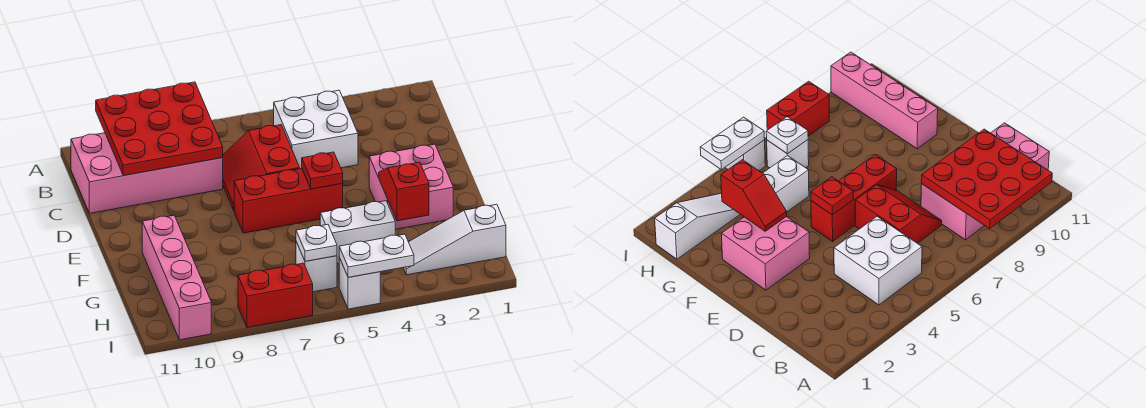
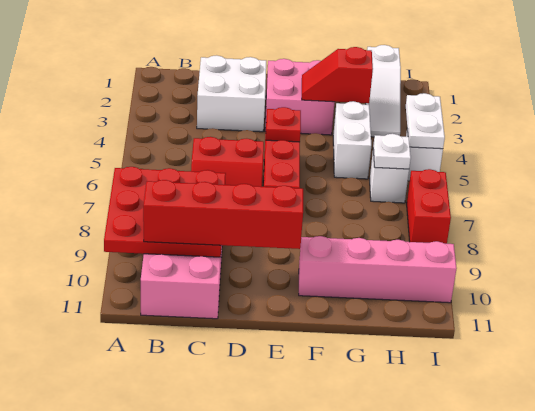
white 2x2 brick [274,90,358,169] -> white 2x2 brick moved to [197,55,266,132]
none -> red 1x4 brick [143,180,303,249]

